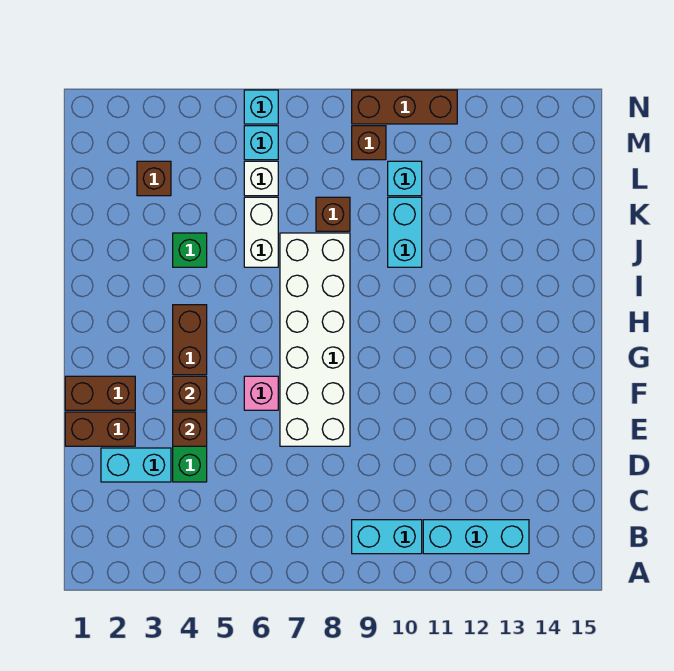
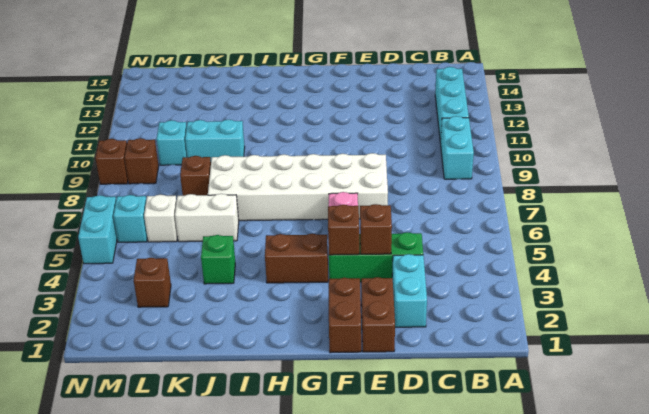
cyan 1x1 brick [244,90,278,124] -> cyan 1x2 brick [78,195,117,264]
brown 1x3 brick [352,90,457,124] -> brown 1x1 brick [95,139,128,184]

